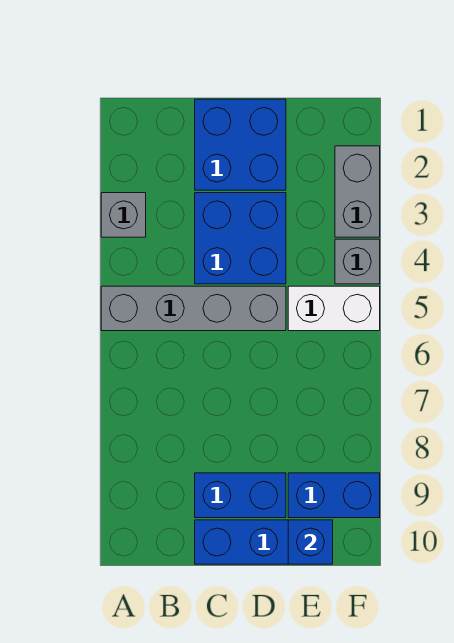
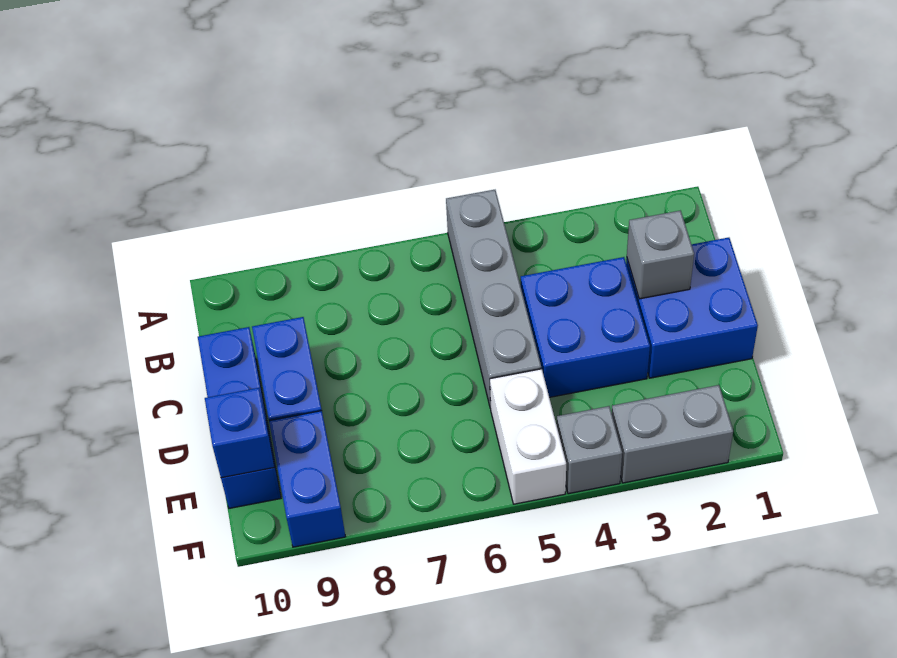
grey 1x1 brick [101,193,146,237] -> grey 1x1 brick moved to [627,211,694,299]

